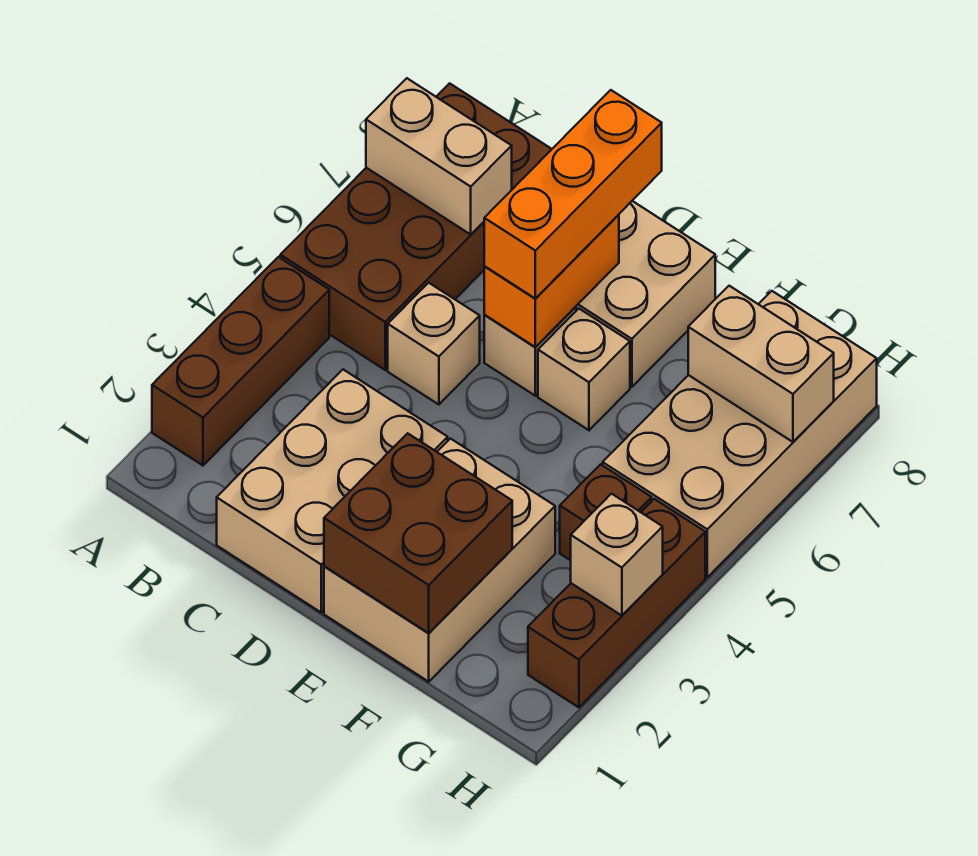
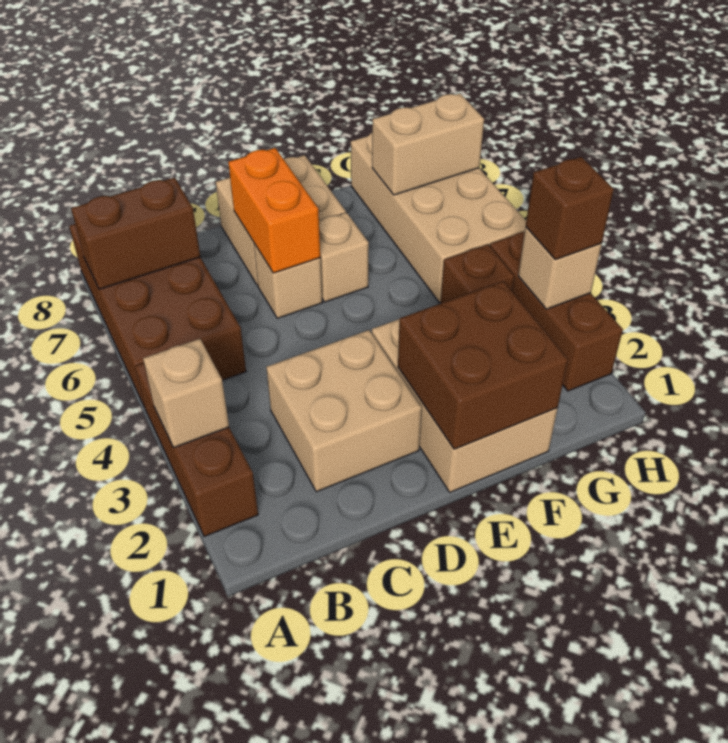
tan 1x2 brick [366,78,512,235] -> brown 1x2 brick [71,178,200,289]
tan 2x3 brick [217,370,448,612] -> tan 2x2 brick [266,330,422,492]
tan 1x1 brick [388,283,480,405] -> tan 1x1 brick moved to [143,339,229,448]
orange 1x3 brick [484,90,662,298] -> none
none -> brown 1x1 brick [526,157,614,260]

